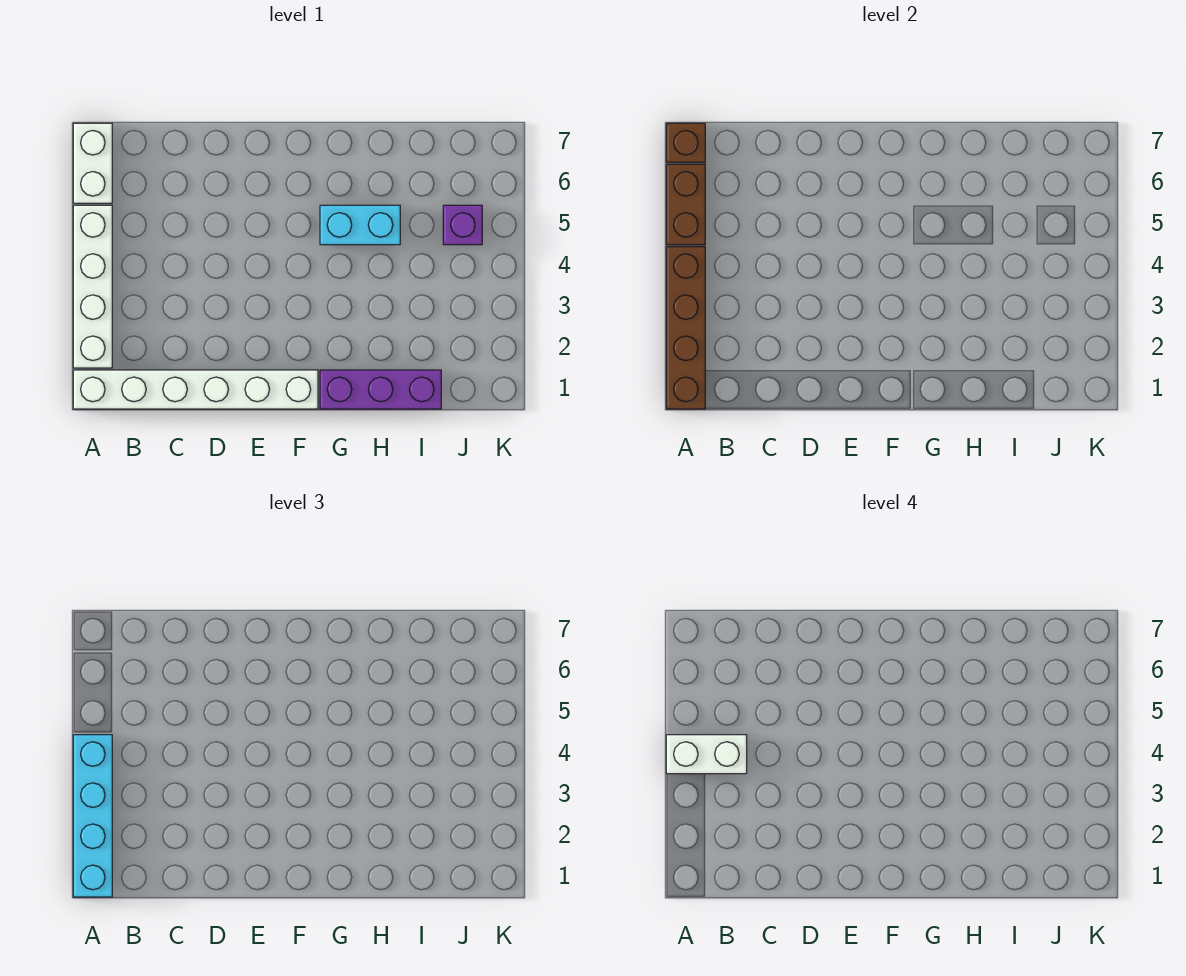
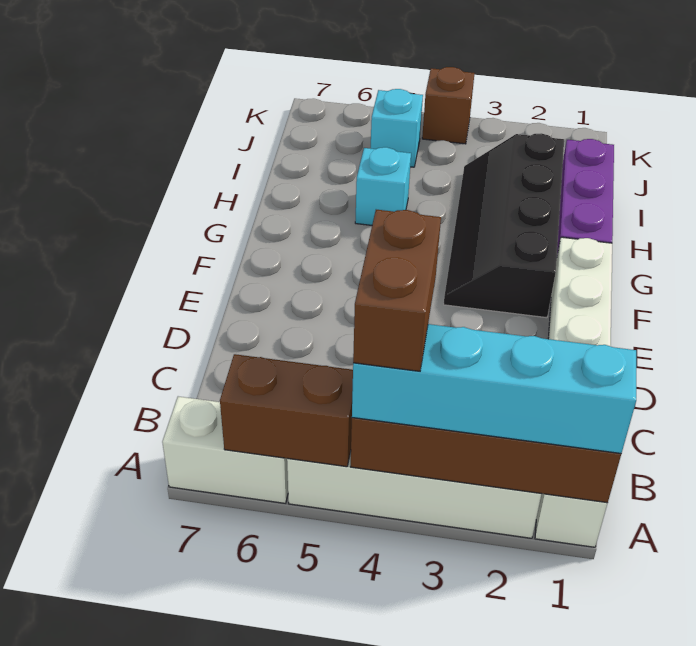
white 1x2 brick [666,735,747,774] -> brown 1x2 brick [353,210,441,371]
brown 1x1 brick [666,123,705,162] -> brown 1x1 brick moved to [422,67,474,144]
none -> black 2x4 slope [444,133,564,318]
cyan 1x2 brick [320,205,400,245] -> cyan 1x1 brick [355,147,411,225]
purple 1x1 brick [443,205,482,245] -> cyan 1x1 brick [371,89,423,167]

